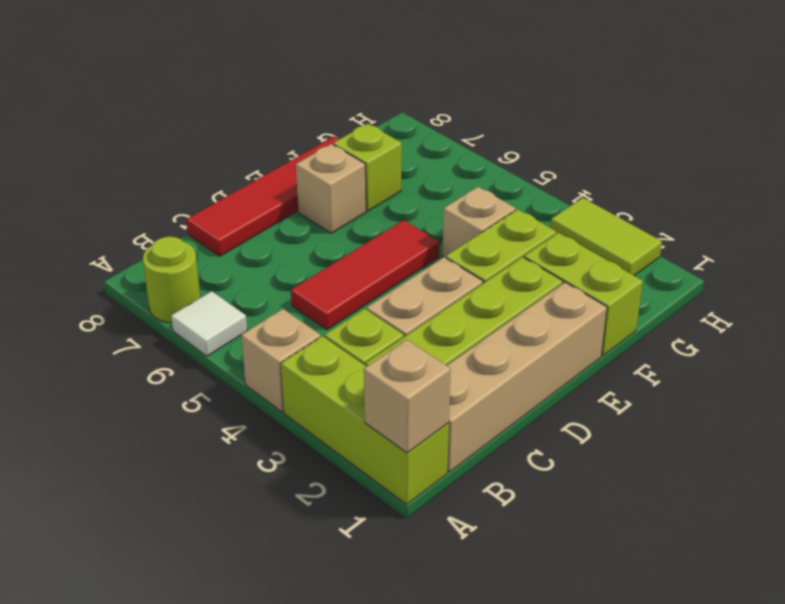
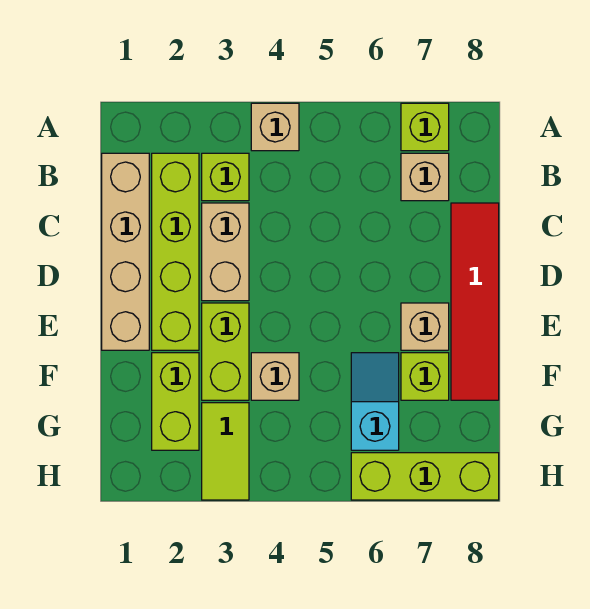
lime 1x3 brick [281,336,449,504] -> lime 1x3 brick moved to [351,453,499,500]
tan 1x1 brick [364,339,451,453] -> tan 1x1 brick moved to [401,153,449,201]
white 1x1 tile [171,291,247,356] -> none
lime 1x1 round brick [143,237,200,323] -> lime 1x1 brick [401,103,449,151]
red 1x3 tile [291,220,439,330] -> none
lime 1x2 brick [524,233,643,356] -> lime 1x2 brick turned to [152,353,199,450]
none -> cyan 1x2 slope [351,353,399,450]
lime 1x2 tile [551,198,662,275] -> lime 1x2 tile turned to [202,403,249,500]

